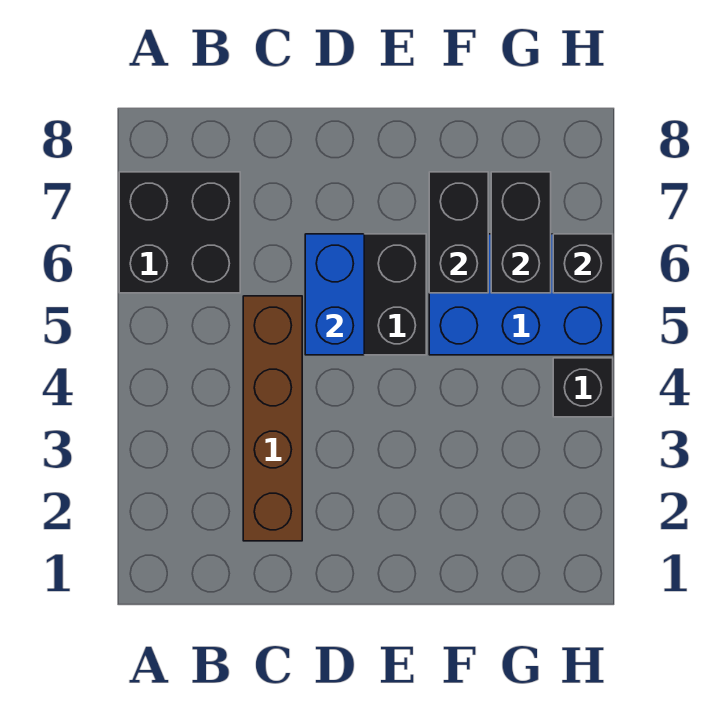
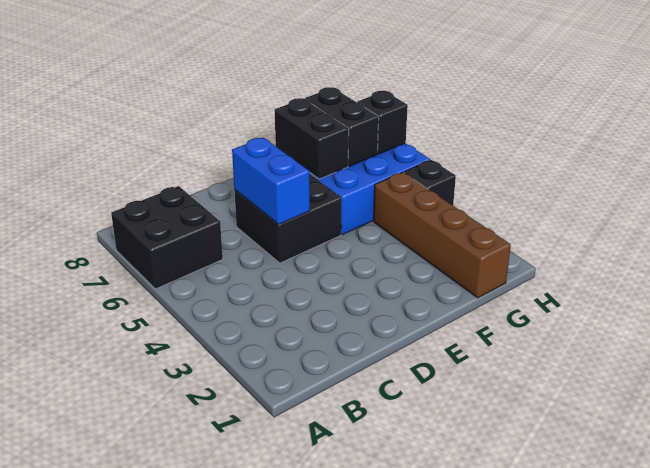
brown 1x4 brick [243,296,302,541] -> brown 1x4 brick moved to [374,172,511,298]

